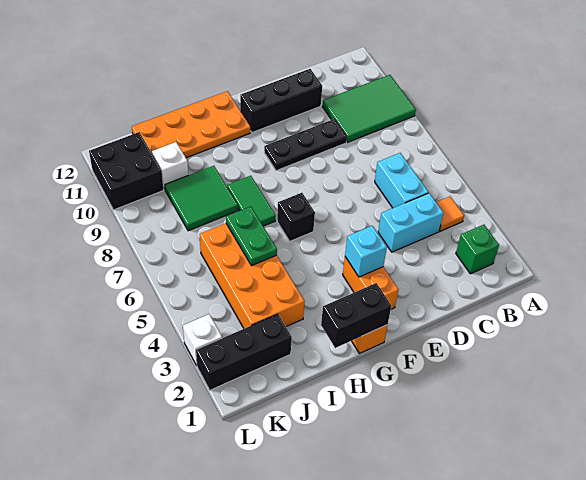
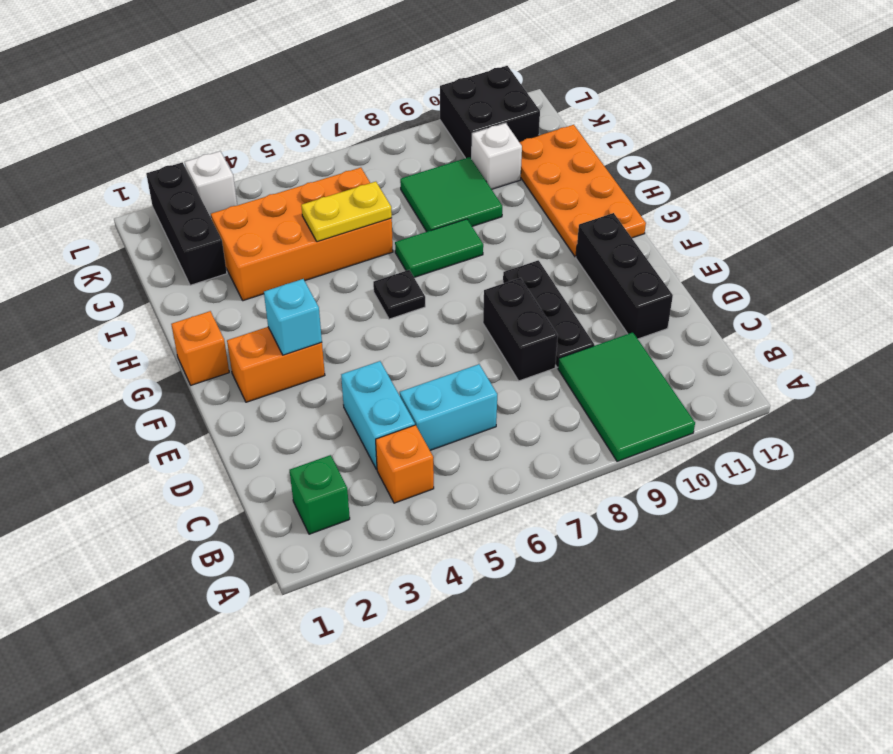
orange 1x1 tile [436,196,464,231] -> orange 1x1 brick [376,425,434,503]
black 1x2 brick [321,283,391,348] -> black 1x2 brick moved to [483,278,558,381]
black 1x1 brick [277,193,315,241] -> black 1x1 plate [373,270,425,319]
green 1x2 plate [226,206,277,266] -> yellow 1x2 plate [301,182,392,242]

